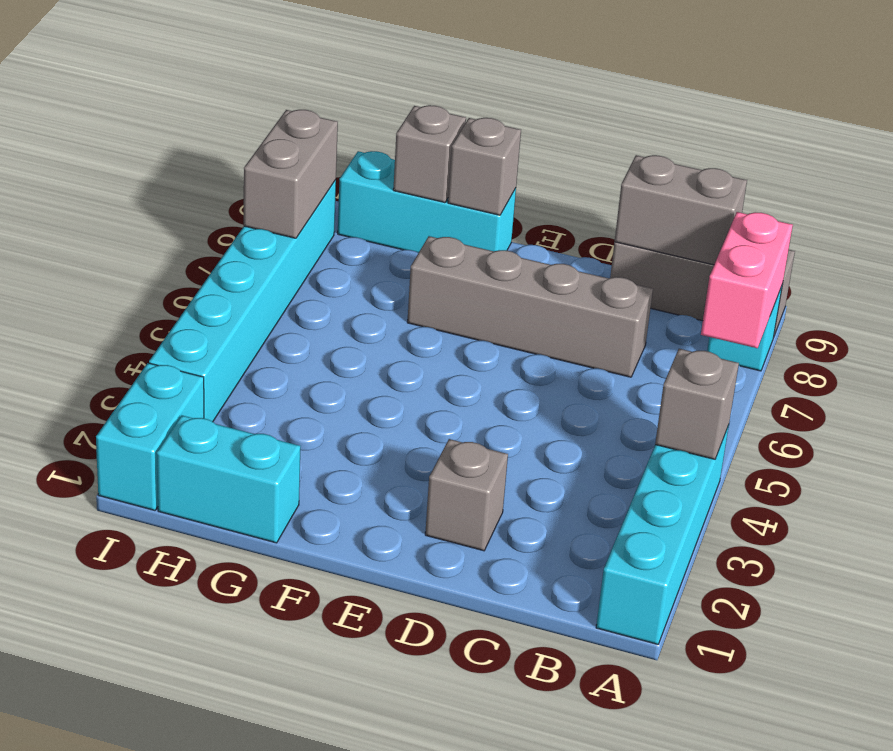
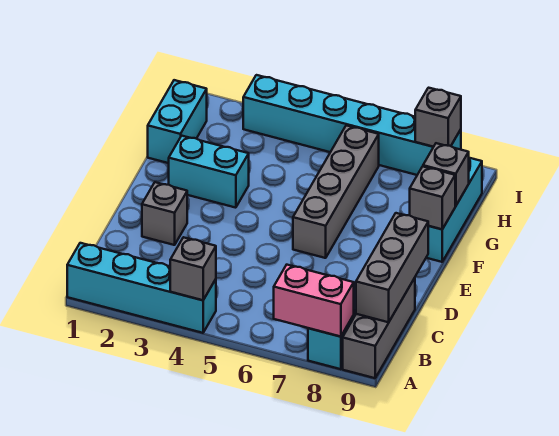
grey 1x2 brick [615,155,747,265] -> grey 1x3 brick [356,213,428,322]
grey 1x4 brick [407,236,653,377] -> grey 1x4 brick moved to [293,125,379,258]
cyan 1x2 brick [96,363,204,510] -> cyan 1x2 brick moved to [169,136,249,208]
grey 1x2 brick [244,110,338,238] -> grey 1x1 brick [415,88,461,147]

